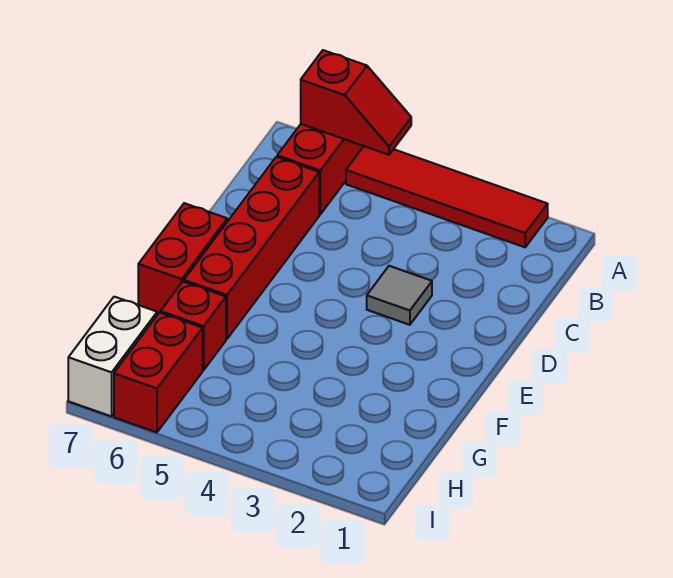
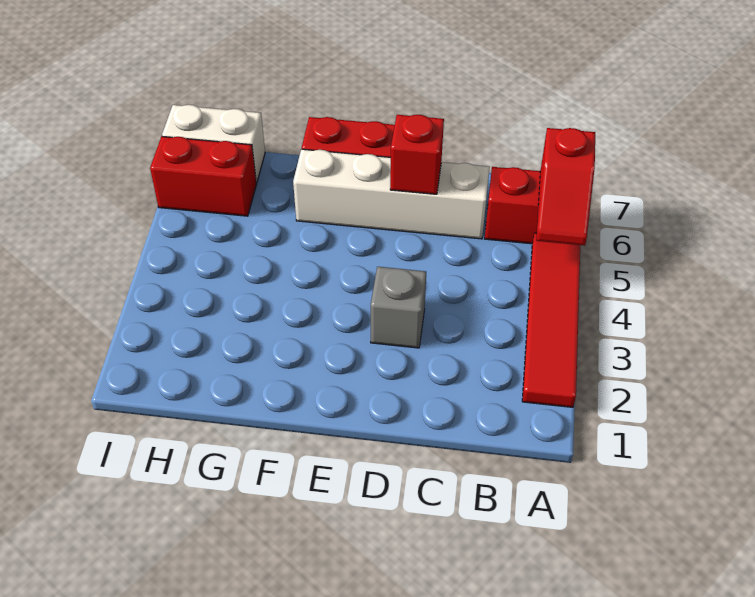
red 1x4 brick [184,157,319,339] -> white 1x4 brick [293,149,490,239]
grey 1x1 tile [367,266,432,325] -> grey 1x1 brick [371,267,426,348]
red 1x1 brick [161,282,226,370] -> red 1x1 brick moved to [390,115,444,194]

